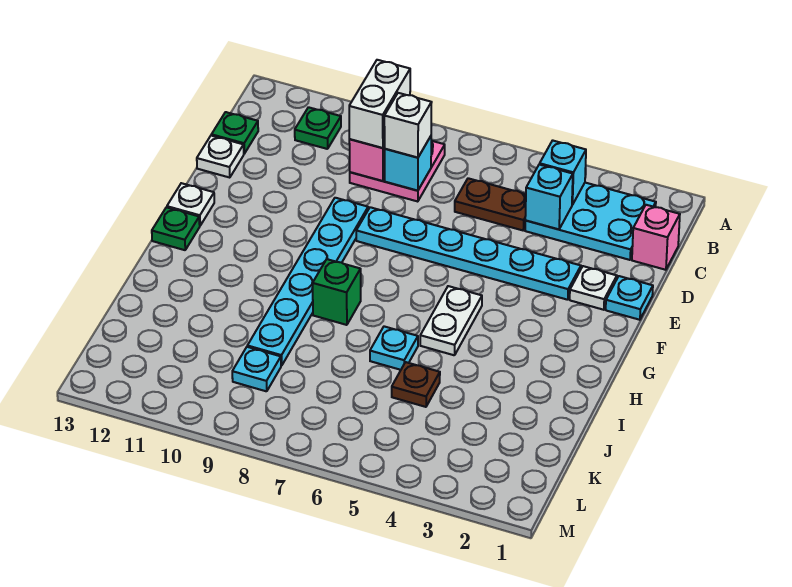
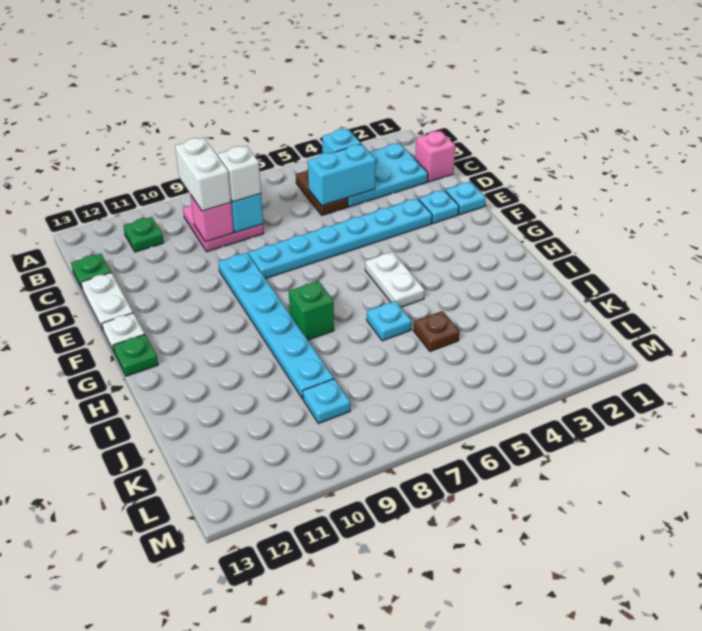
cyan 1x1 brick [525,164,573,229] -> cyan 1x2 brick [308,144,376,206]
brown 1x2 plate [455,178,526,230] -> brown 1x2 plate turned to [296,170,348,215]
white 1x1 plate [197,136,244,178] -> white 1x2 plate [81,273,133,330]
white 1x1 plate [570,266,617,310] -> cyan 1x1 plate [419,190,459,223]

